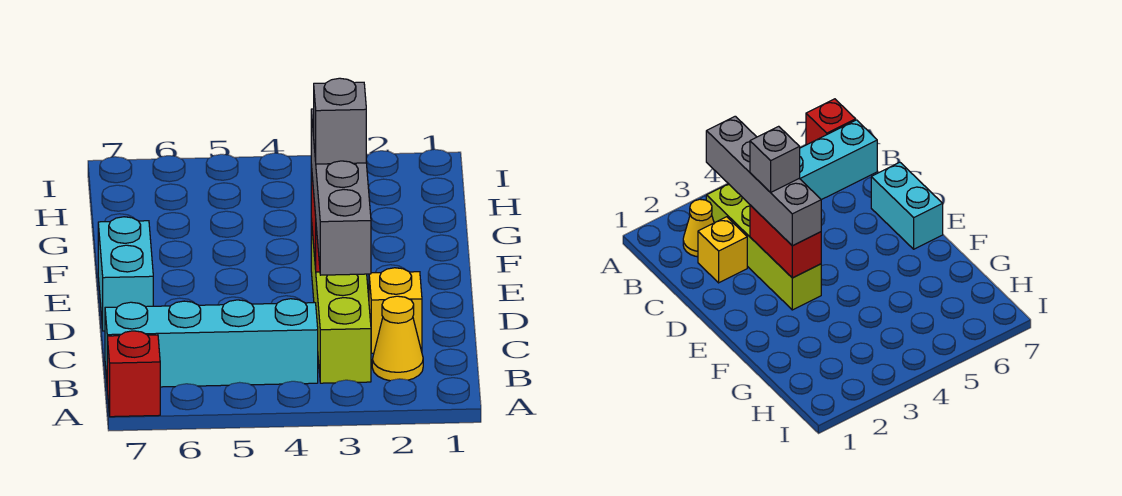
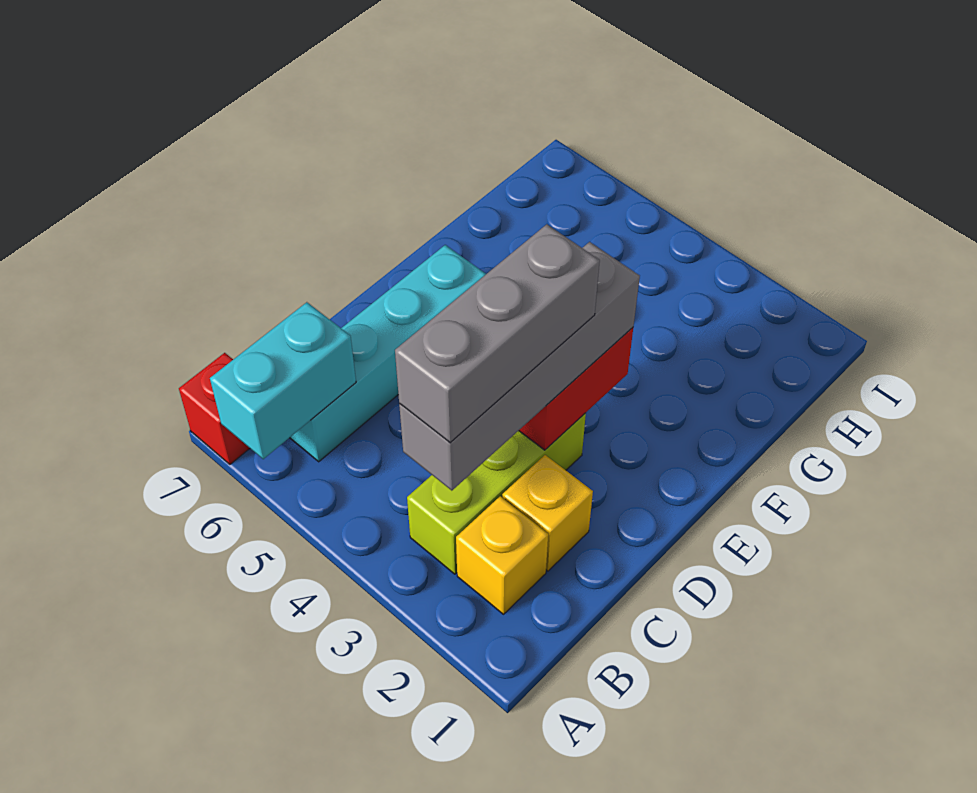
yellow 1x1 cone [372,296,423,381] -> yellow 1x1 brick [456,496,548,614]
lime 1x4 brick [311,219,371,383] -> lime 1x3 brick [407,413,586,574]
cyan 1x4 brick [105,299,318,387] -> cyan 1x4 brick turned to [290,245,486,462]
grey 1x1 brick [314,78,366,164] -> grey 1x3 brick [395,224,600,443]
cyan 1x2 brick [98,217,153,331] -> cyan 1x2 brick moved to [210,302,356,459]

